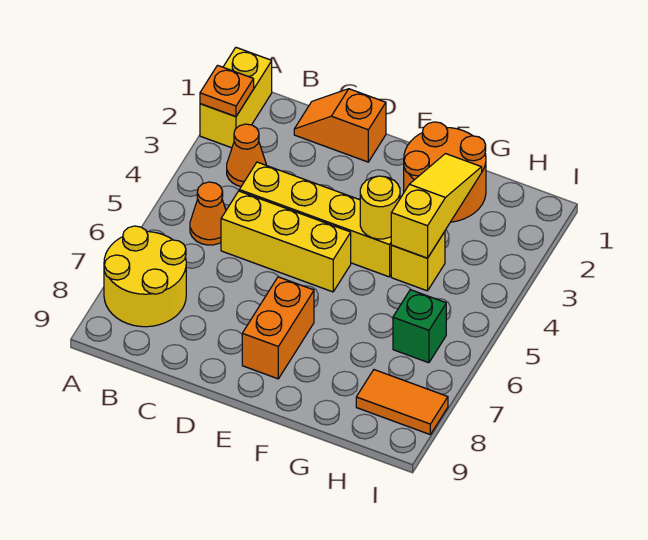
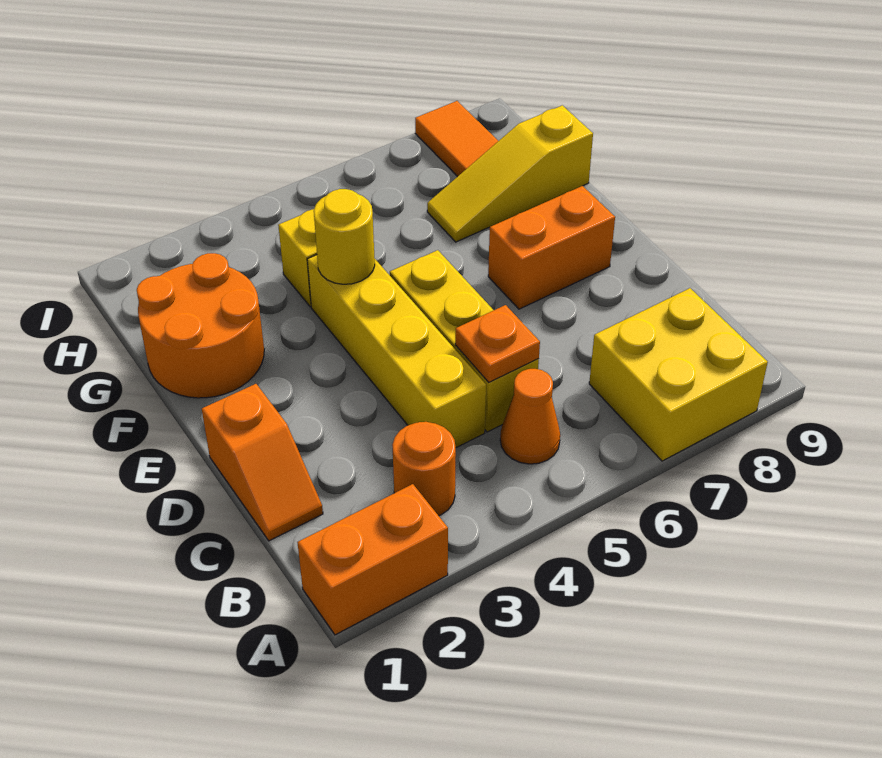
yellow 1x2 brick [200,48,272,148] -> orange 1x2 brick [298,484,448,635]
orange 1x1 plate [200,65,254,117] -> orange 1x1 plate moved to [455,305,540,382]
yellow 2x2 round brick [104,226,186,327] -> yellow 2x2 brick [589,288,768,461]
orange 1x1 cone [227,124,266,186] -> orange 1x1 round brick [392,422,456,516]
yellow 1x3 slope [391,154,482,258] -> yellow 1x3 slope moved to [427,105,593,242]
green 1x1 brick [393,290,446,363] -> none

